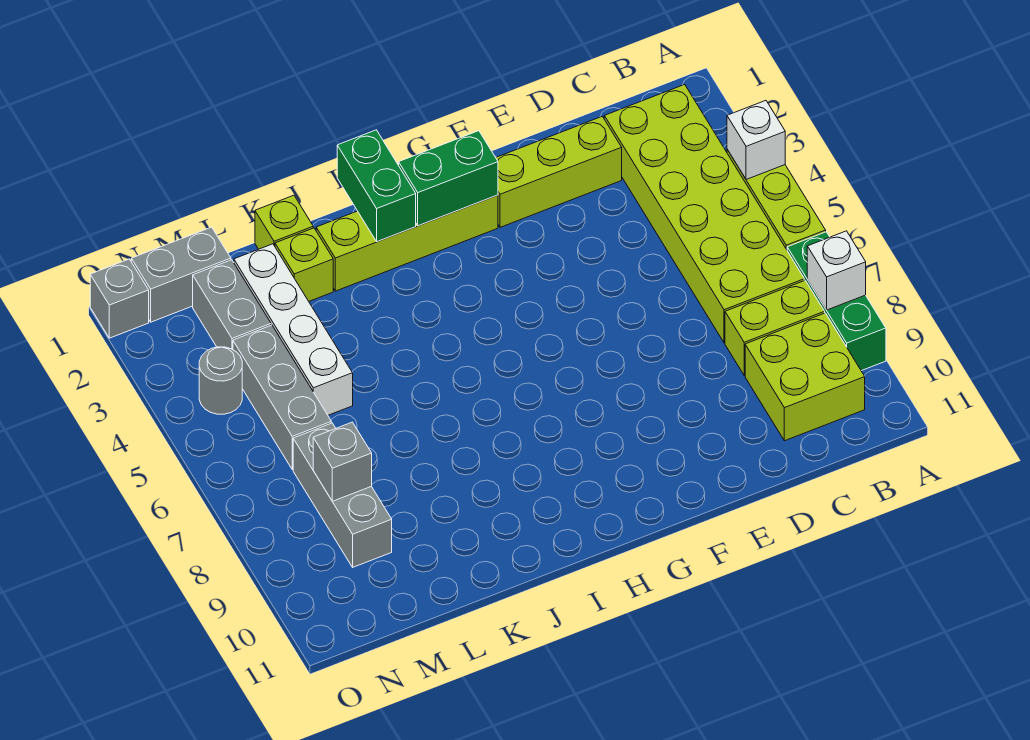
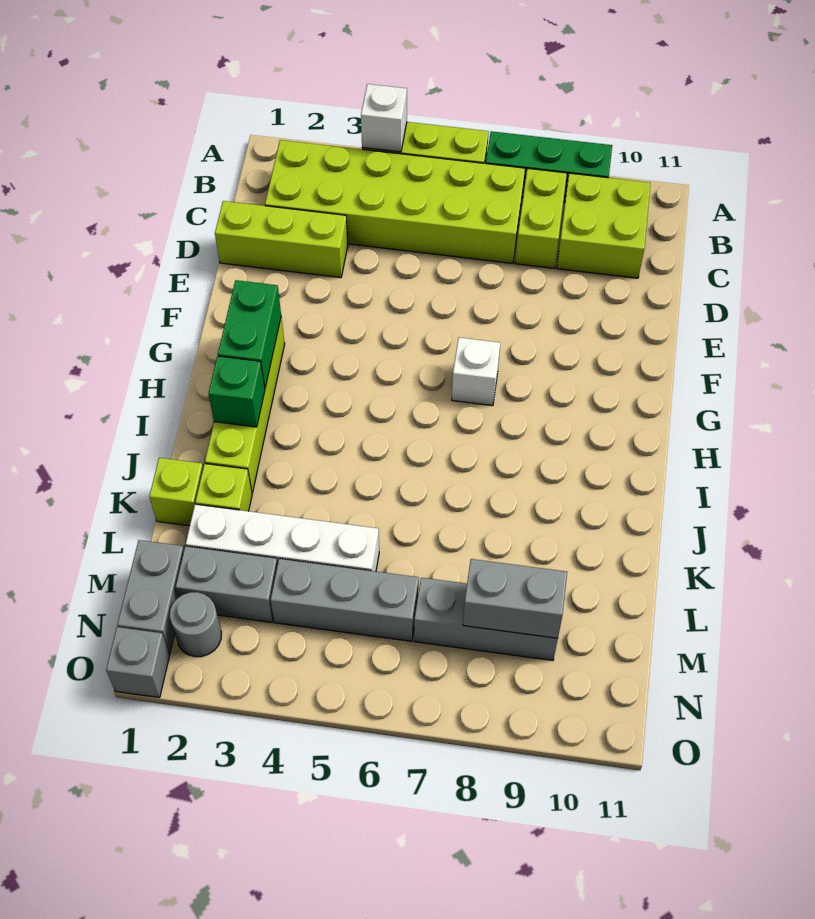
white 1x1 brick [807,231,866,310] -> white 1x1 brick moved to [452,338,500,406]
lime 1x3 brick [496,116,622,227] -> lime 1x3 brick turned to [215,201,348,278]
green 1x2 brick [337,130,416,242] -> green 1x1 brick [208,356,265,427]
grey 1x1 brick [313,422,372,501] -> grey 1x2 brick [463,559,567,638]
grey 1x1 round brick [199,347,242,414] -> grey 1x1 round brick moved to [170,592,221,657]

